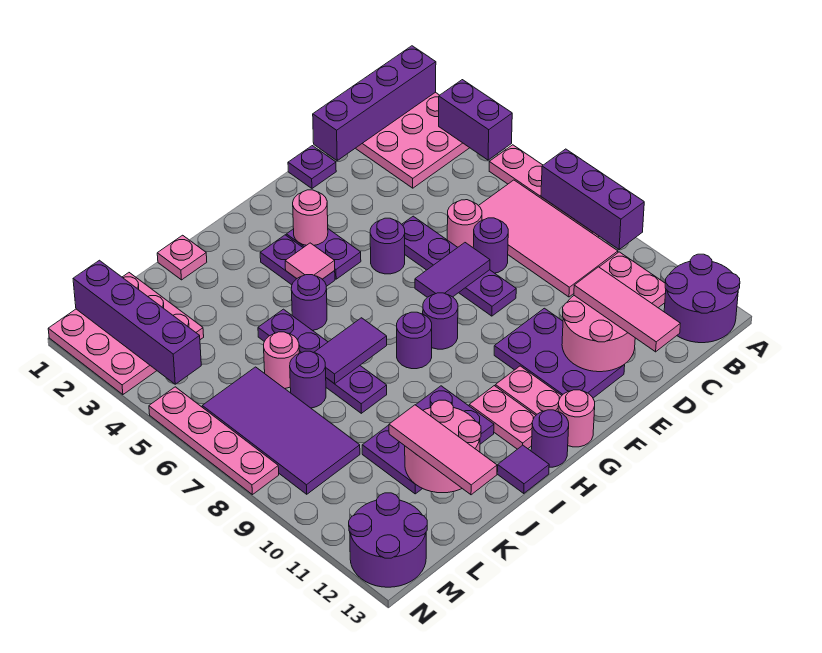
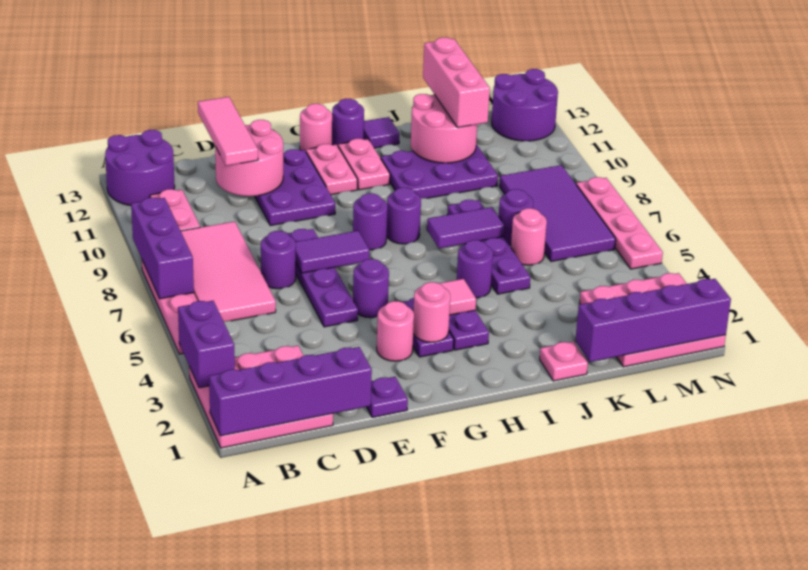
pink 1x1 round brick [447,200,482,247] -> pink 1x1 round brick moved to [377,301,414,361]
pink 1x3 tile [389,405,497,495] -> pink 1x3 brick [423,37,490,128]
purple 1x4 brick [73,260,201,384] -> purple 1x4 brick turned to [575,279,731,362]

